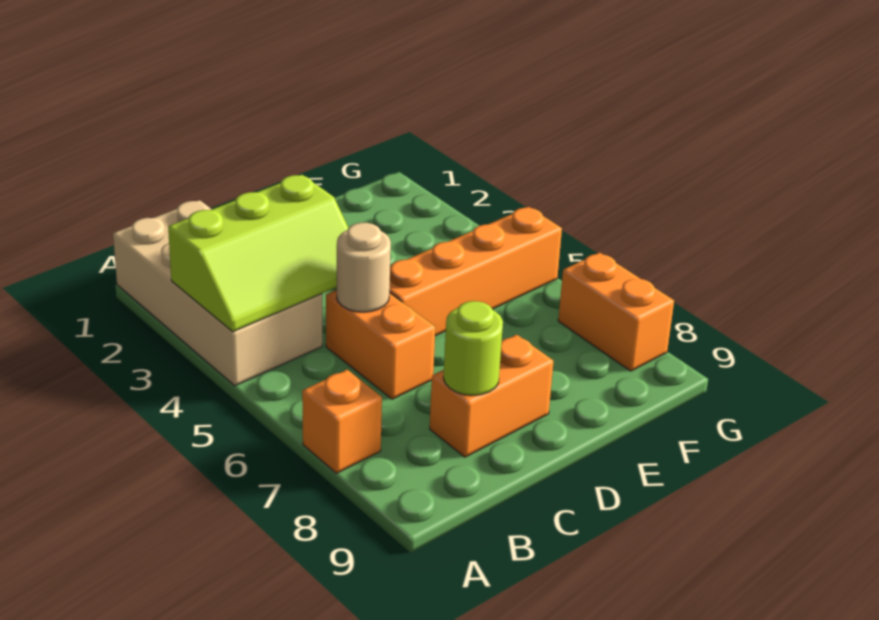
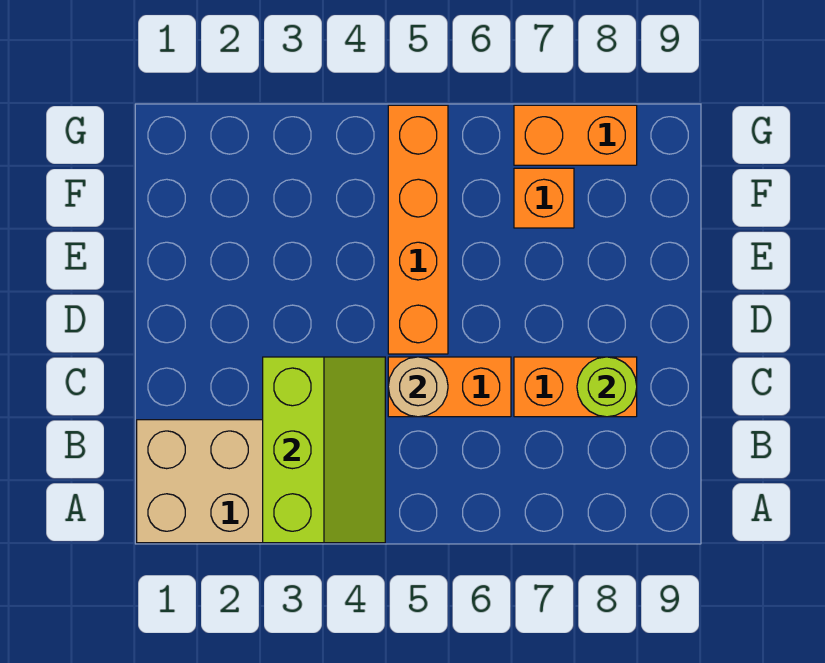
orange 1x1 brick [302,370,382,473] -> orange 1x1 brick moved to [514,168,574,228]
orange 1x2 brick [430,335,554,457] -> orange 1x2 brick turned to [514,357,637,417]

